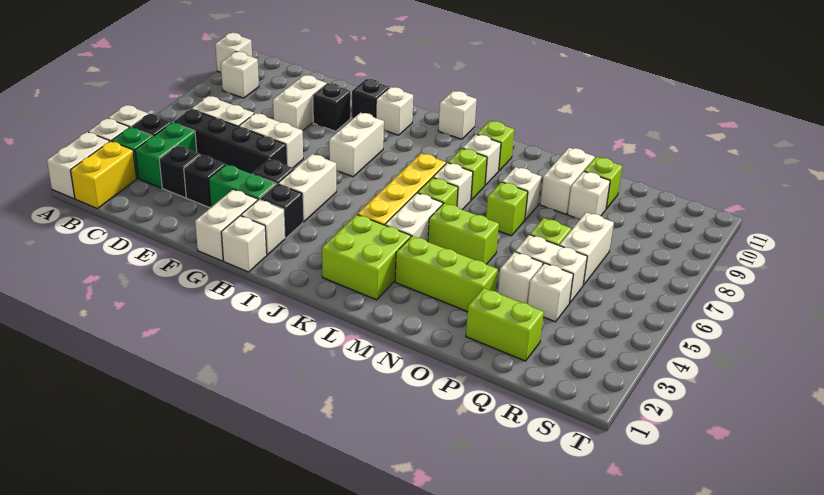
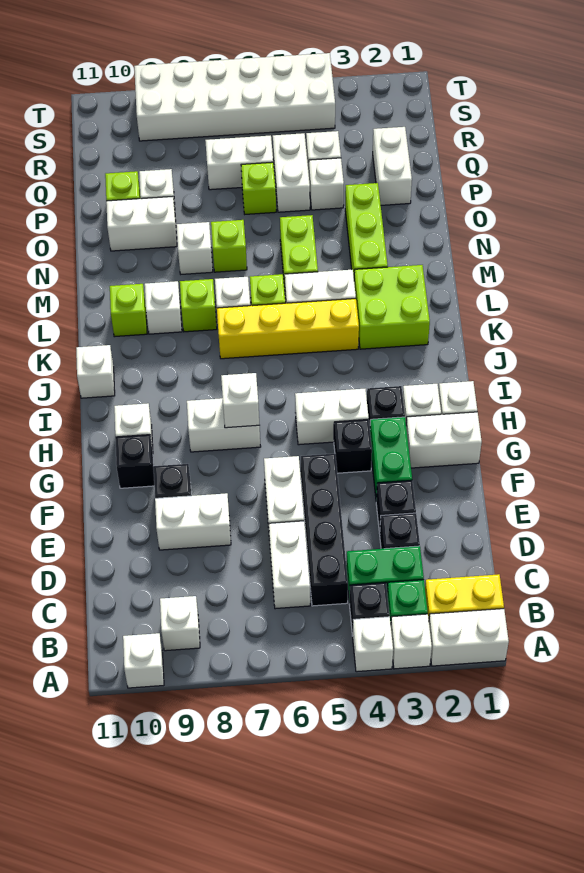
none -> white 1x1 brick [221,373,259,428]
lime 1x2 brick [466,288,544,361] -> white 1x2 brick [373,127,412,205]
none -> white 2x6 brick [134,53,335,141]

